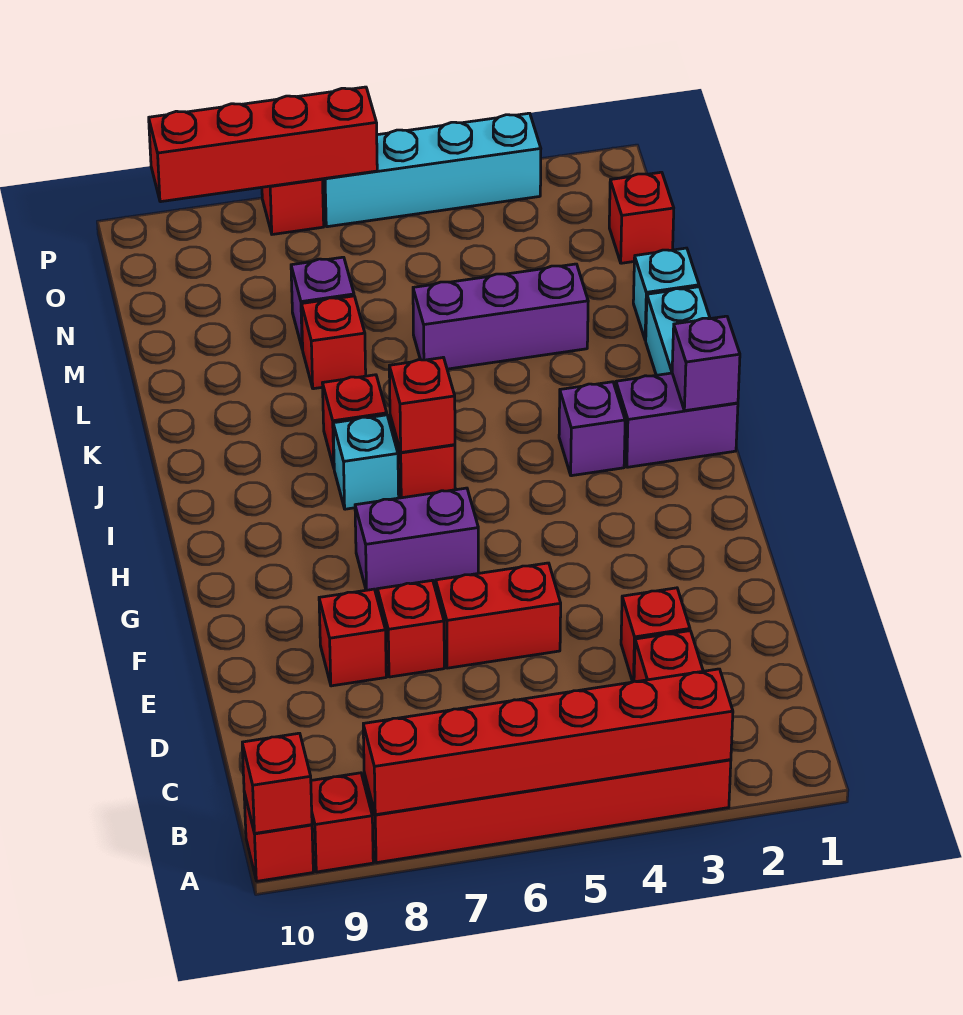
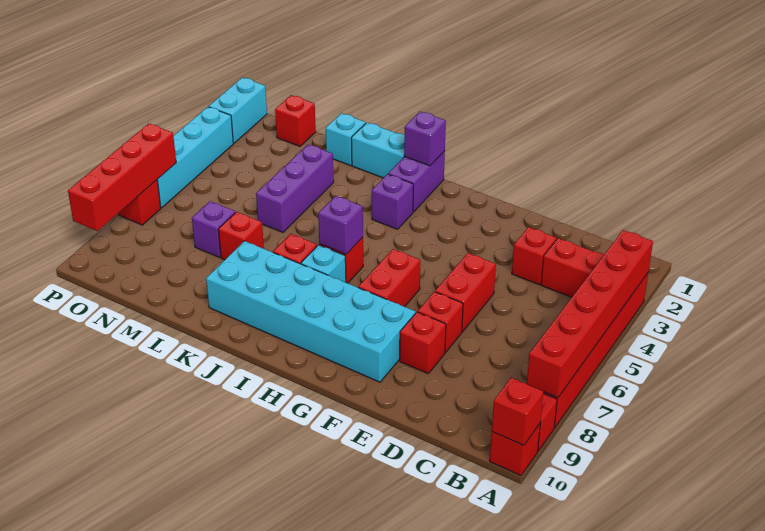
none -> cyan 2x6 brick [206,241,415,382]
purple 1x2 brick [355,488,478,591] -> red 1x2 brick [358,249,420,307]
red 1x1 brick [389,357,455,452] -> purple 1x1 brick [318,196,363,254]
none -> cyan 1x2 brick [209,77,267,143]

